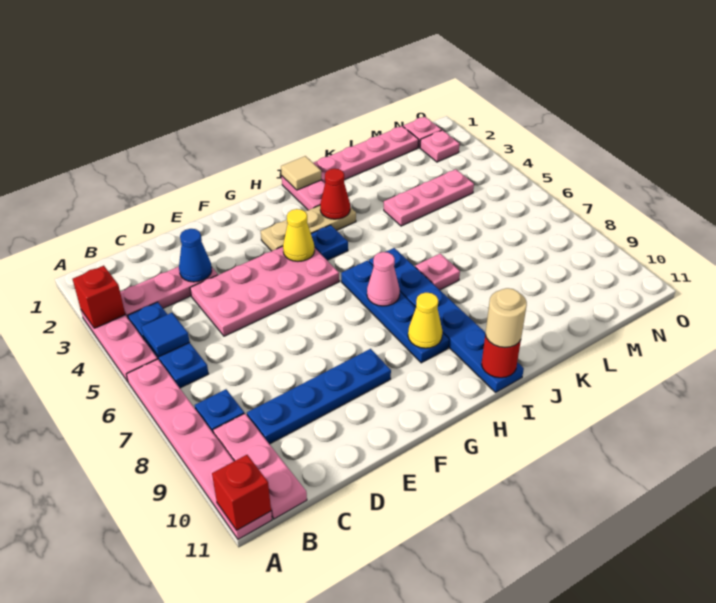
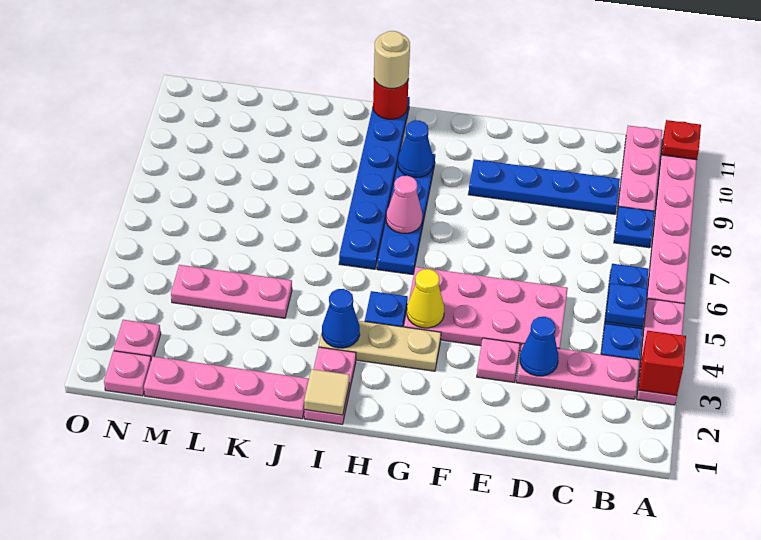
red 1x1 brick [212,455,271,530] -> red 1x1 plate [662,120,701,160]
blue 1x1 tile [141,313,190,357] -> blue 1x1 plate [605,283,648,327]
yellow 1x1 cone [408,293,442,348] -> blue 1x1 cone [398,120,433,177]
red 1x1 cone [320,169,350,219] -> blue 1x1 cone [322,289,360,348]
pink 1x1 plate [415,254,460,290] -> pink 1x1 plate moved to [477,338,520,382]

